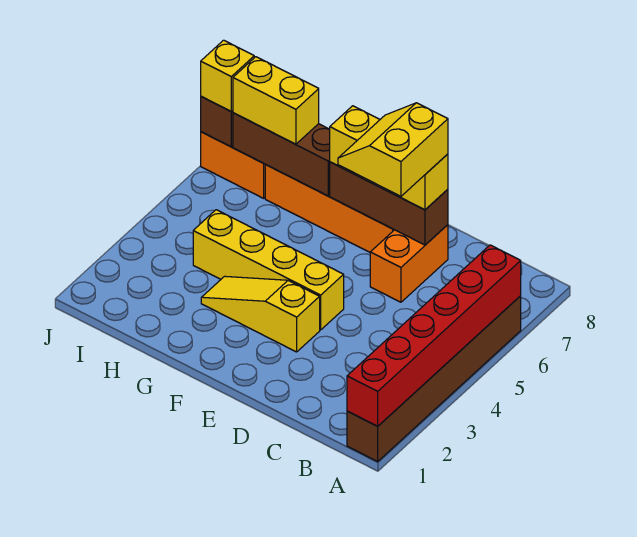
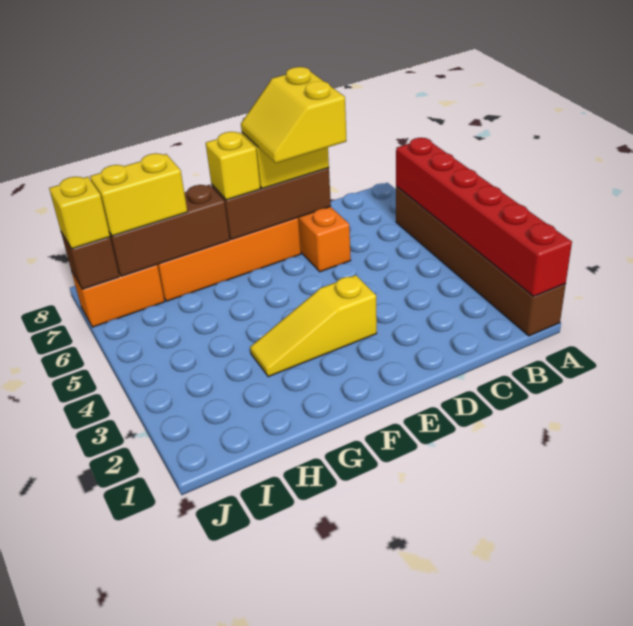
yellow 1x4 brick [193,210,344,330] -> none

